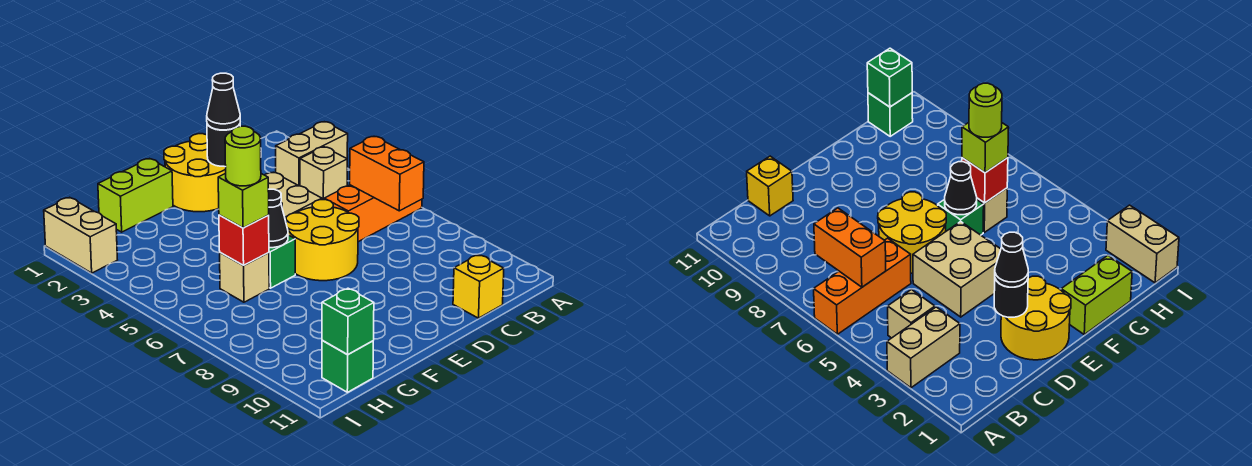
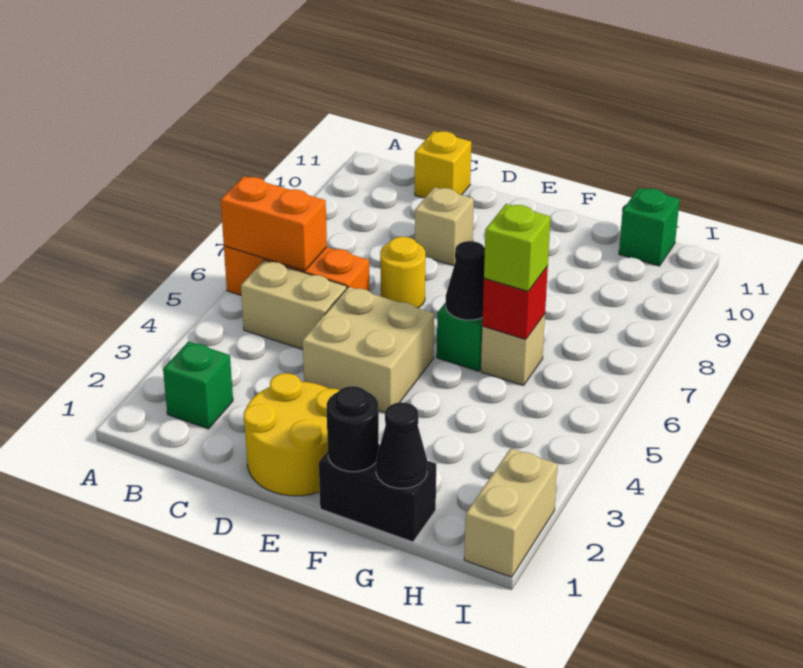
tan 1x2 brick [276,122,348,186] -> tan 1x2 brick moved to [241,260,347,349]
tan 1x1 brick [300,147,347,200] -> tan 1x1 brick moved to [415,187,474,266]
orange 1x2 brick [350,137,424,211] -> orange 1x2 brick turned to [221,176,327,271]
black 1x1 round brick [207,124,240,167] -> black 1x1 round brick moved to [327,386,379,472]
black 1x1 cone [207,73,240,130] -> black 1x1 cone moved to [376,402,427,488]
yellow 2x2 round brick [286,200,359,281] -> yellow 1x1 round brick [380,237,425,308]
lime 1x2 brick [98,159,173,232] -> black 1x2 brick [319,444,436,542]
lime 1x1 round brick [225,126,261,186] -> none
green 1x1 brick [322,288,374,355] -> green 1x1 brick moved to [163,341,233,429]

